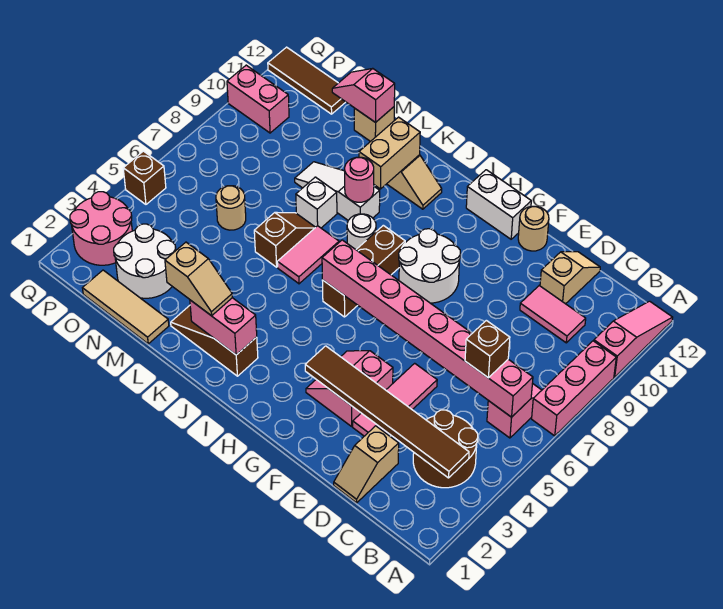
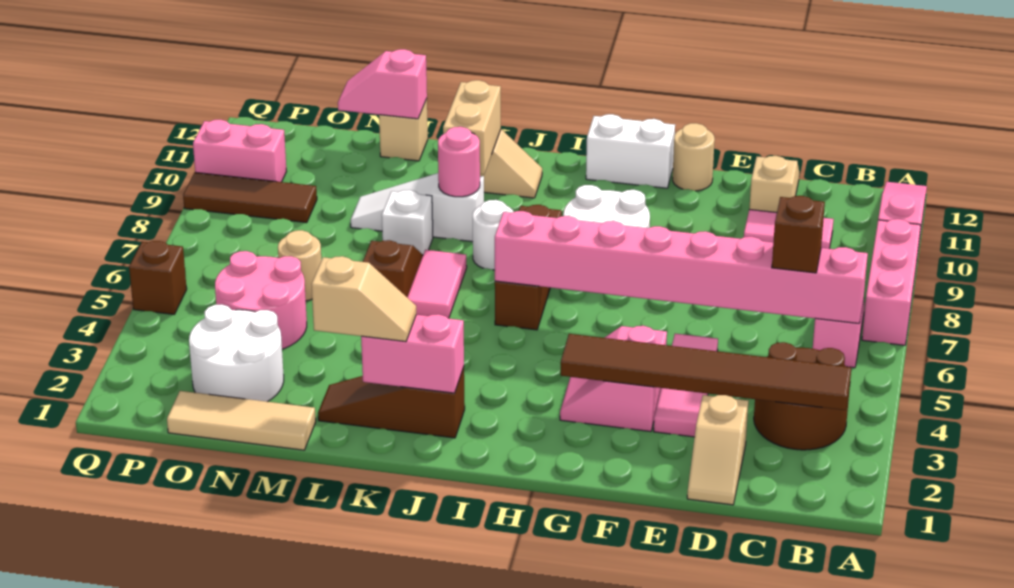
brown 1x3 tile [268,47,345,114] -> brown 1x3 tile moved to [183,172,317,223]
pink 2x2 round brick [70,192,132,265] -> pink 2x2 round brick moved to [215,251,307,349]

